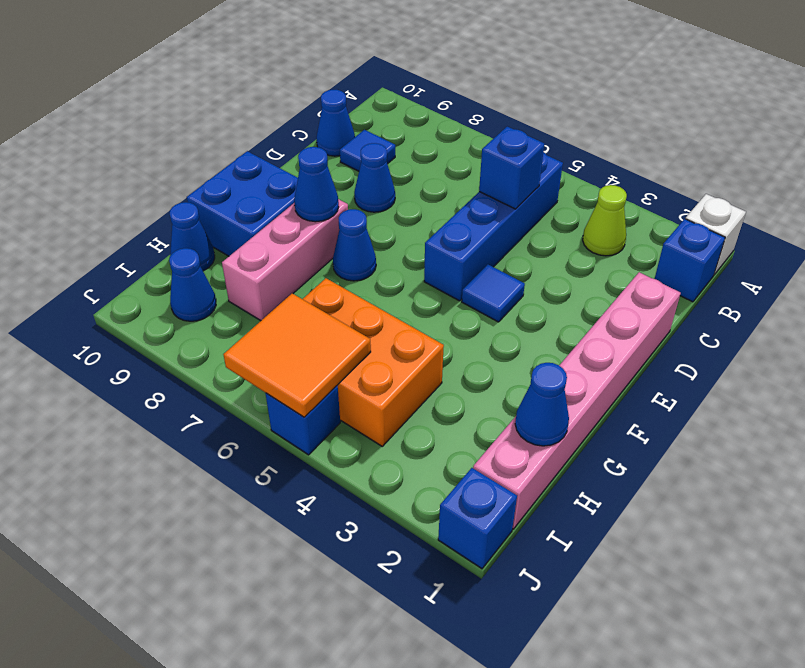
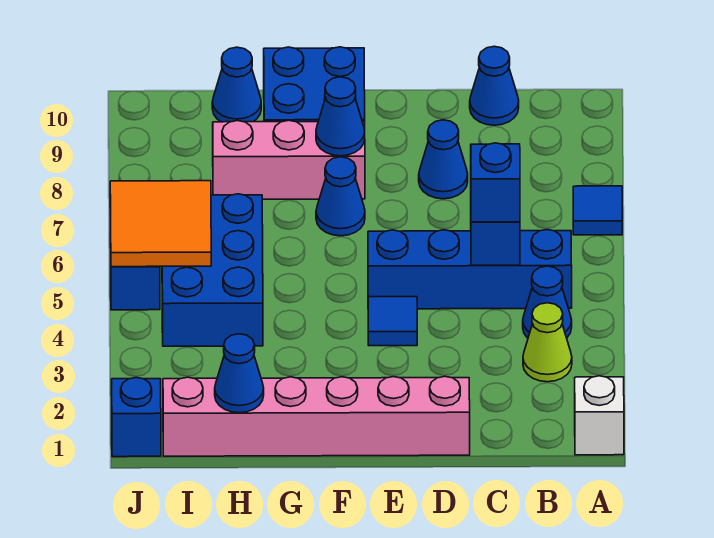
blue 1x1 brick [655,219,725,302] -> blue 1x1 brick moved to [471,143,520,222]
blue 1x1 tile [340,130,395,171] -> blue 1x1 tile moved to [573,186,622,235]
orange 2x3 brick [303,278,444,446] -> blue 2x3 brick [162,194,263,346]
blue 1x1 cone [169,248,216,321] -> blue 1x1 cone moved to [523,266,572,338]

